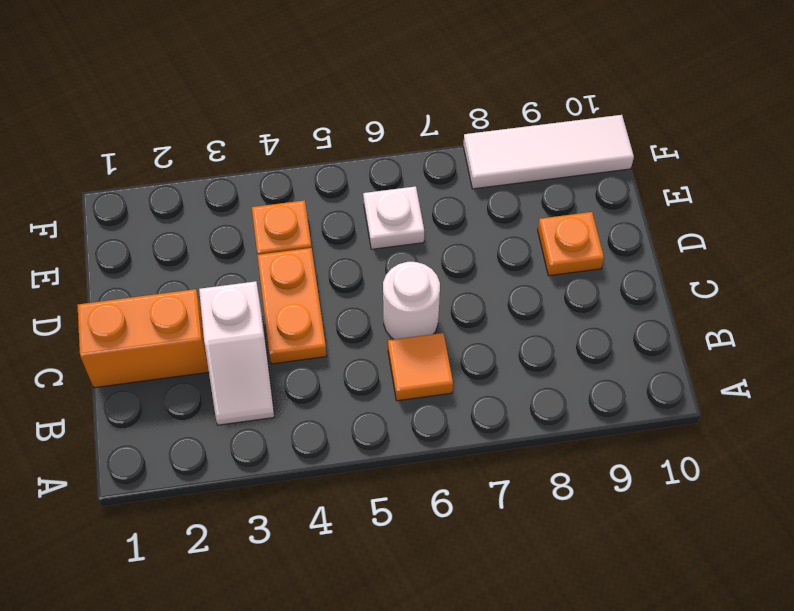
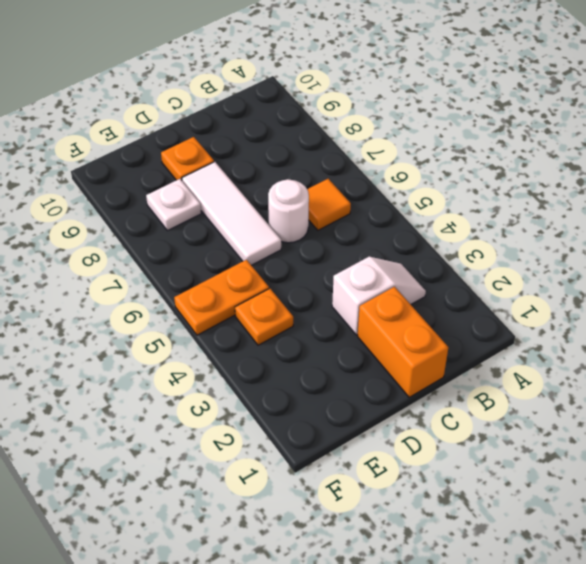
orange 1x2 plate [257,248,327,364] -> orange 1x2 plate moved to [174,260,269,335]
white 1x1 plate [363,186,424,249] -> white 1x1 plate moved to [146,179,201,231]
white 1x3 tile [463,115,634,189] -> white 1x3 tile moved to [182,162,281,265]

